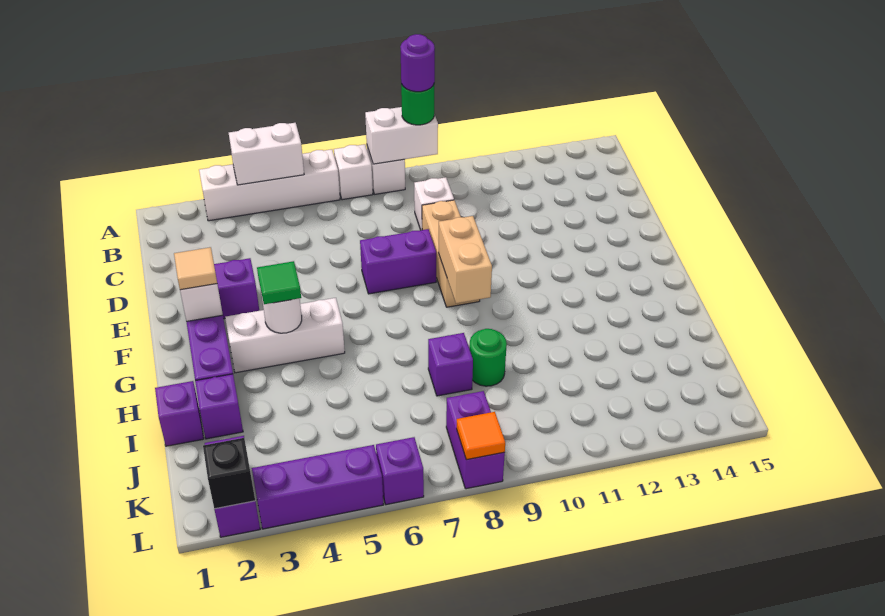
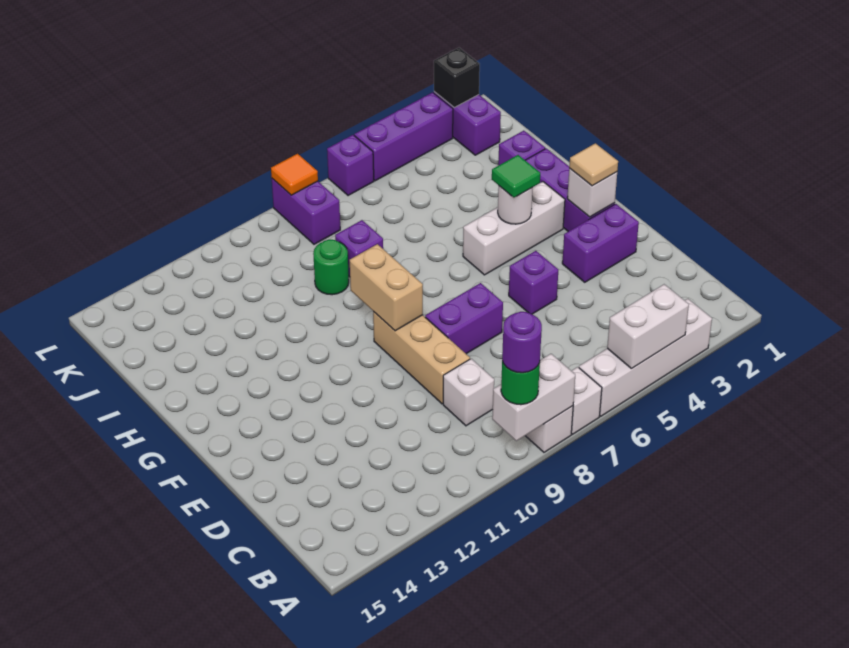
purple 1x1 brick [155,381,204,446] -> purple 1x1 brick moved to [509,251,558,314]

